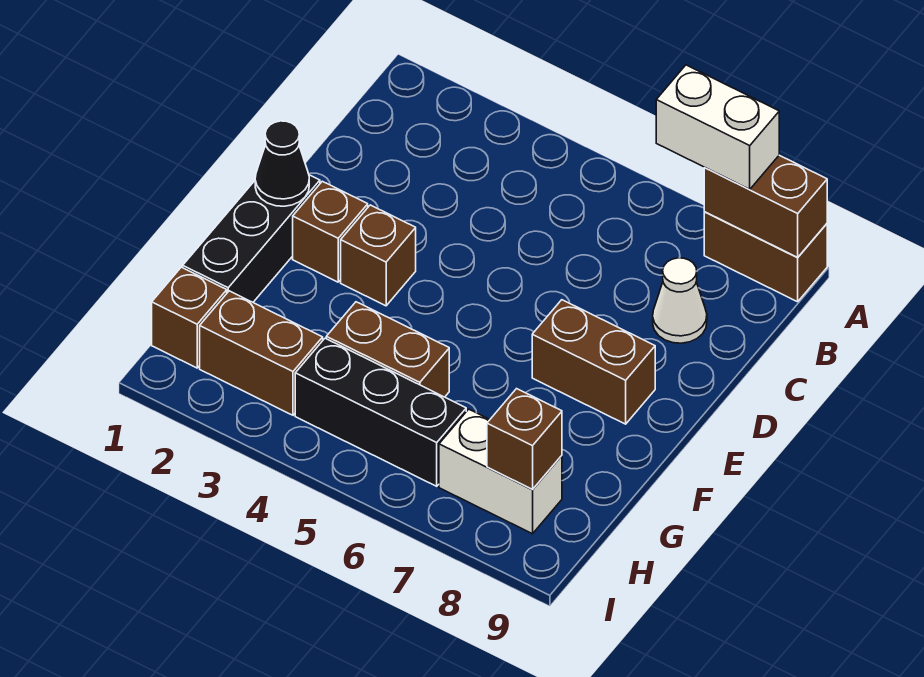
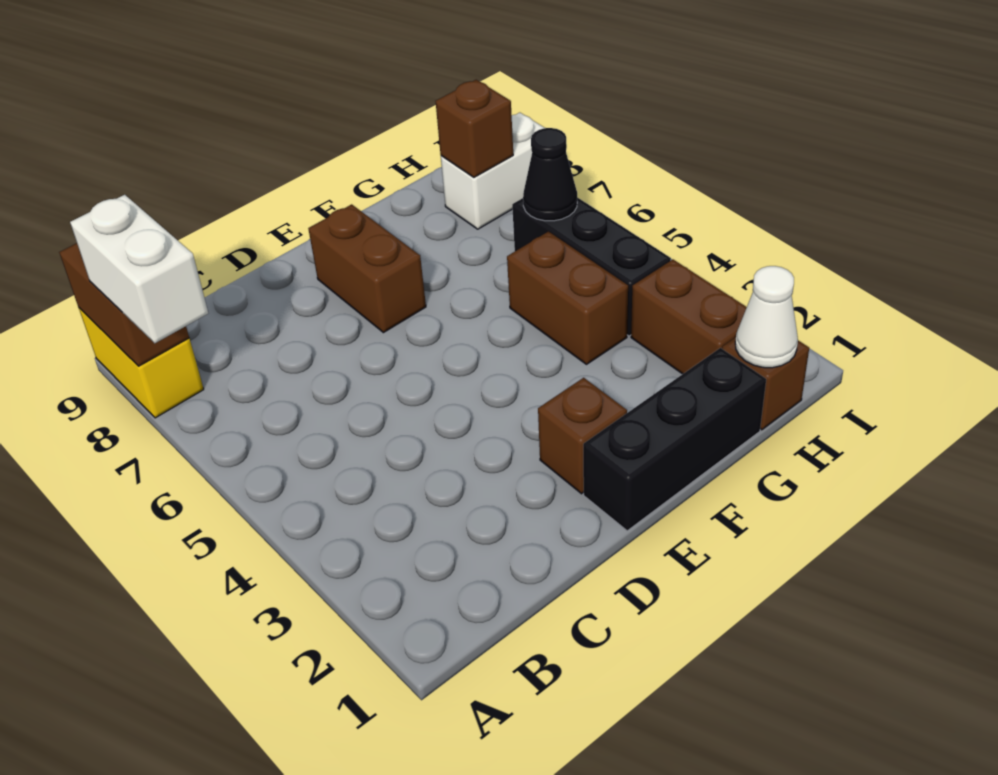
brown 1x2 brick [704,212,827,302] -> yellow 1x2 brick [79,308,204,418]
white 1x1 cone [653,258,707,343] -> white 1x1 cone moved to [735,266,798,368]
black 1x1 cone [255,121,309,206] -> black 1x1 cone moved to [523,128,577,221]
brown 1x1 brick [341,205,416,306] -> none
white 1x2 brick [439,409,562,534] -> white 1x2 brick turned to [441,113,544,229]

